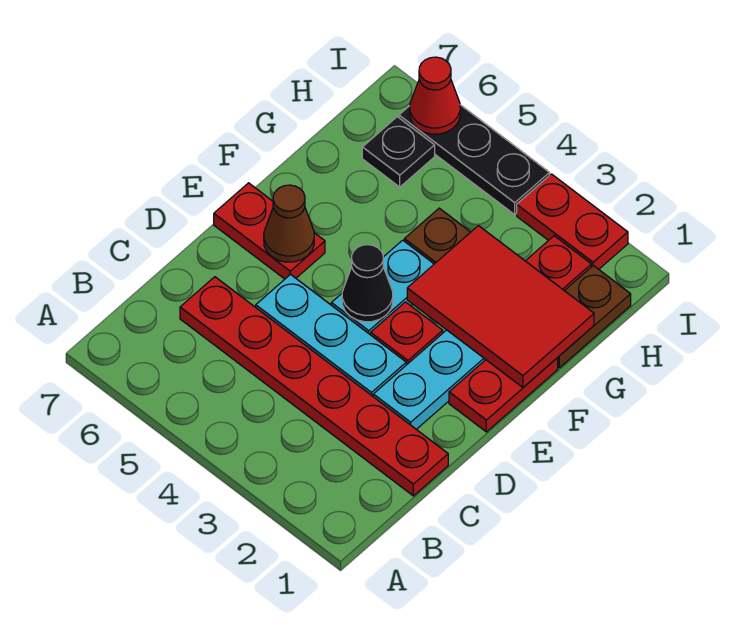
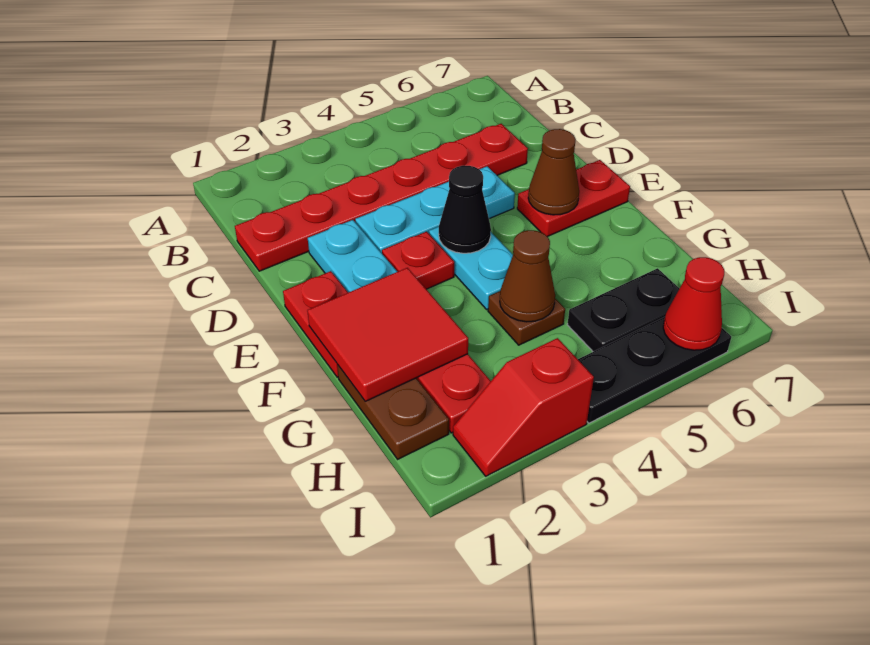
red 2x3 tile [407,226,594,387] -> red 2x2 tile [307,268,468,401]
none -> brown 1x1 cone [500,230,555,322]
black 1x1 plate [362,117,435,187] -> black 1x2 plate [567,268,680,352]
red 1x2 plate [517,174,628,269] -> red 1x2 slope [453,338,594,476]

